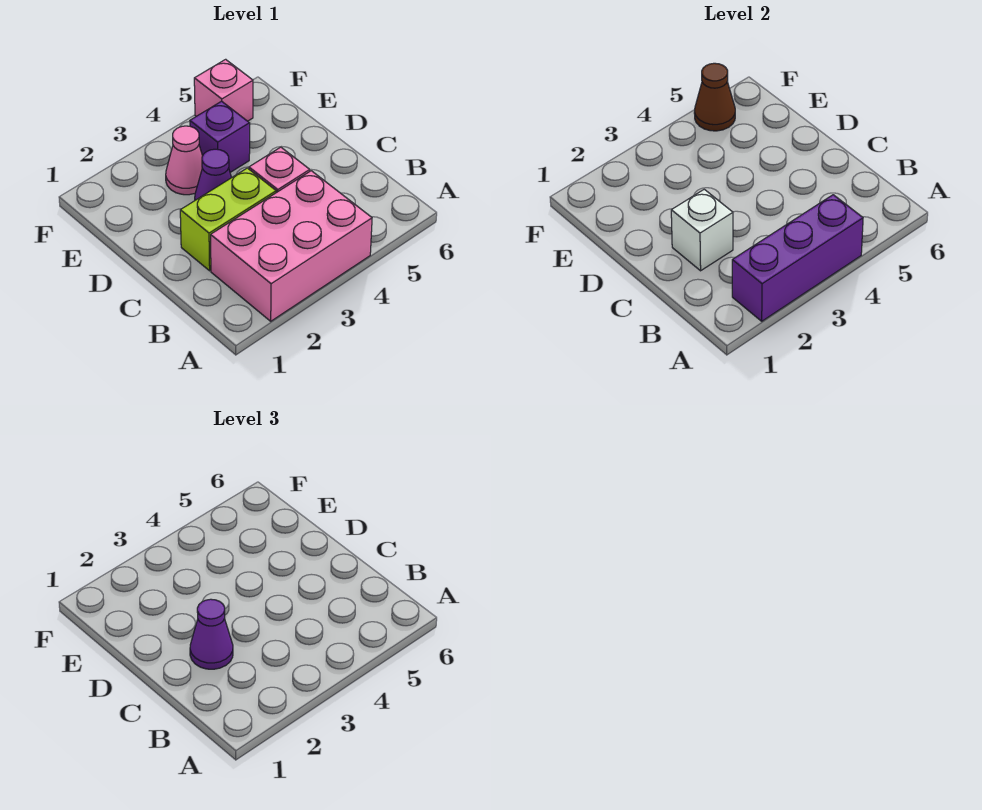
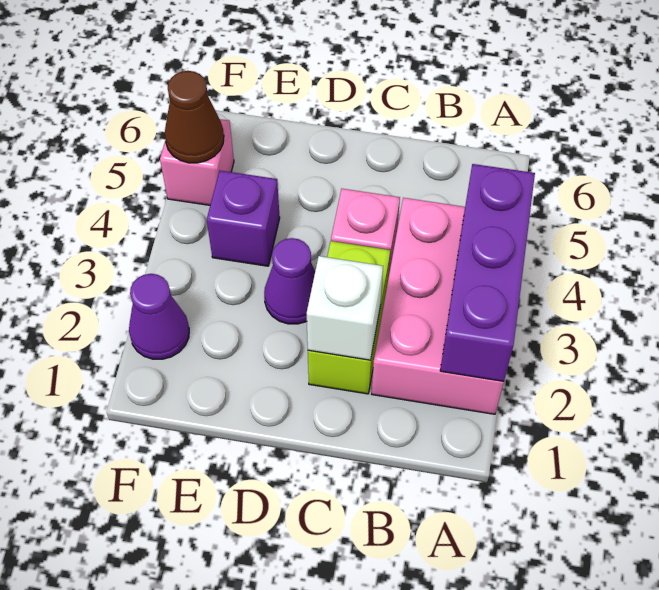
purple 1x1 cone [190,599,233,669] -> purple 1x1 cone moved to [129,274,189,359]
pink 1x1 cone [166,126,202,195] -> none

